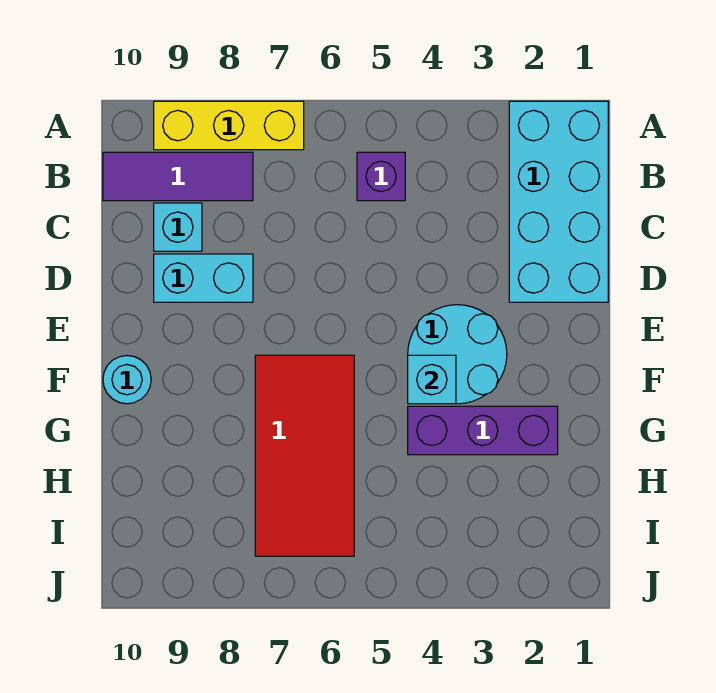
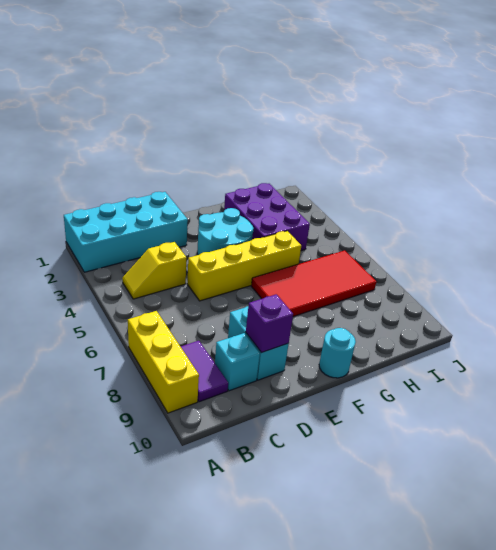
none -> yellow 1x2 slope [122,242,186,299]
purple 1x1 brick [357,152,405,201] -> purple 1x1 brick moved to [246,294,293,353]
purple 1x3 tile [103,152,253,201] -> purple 1x2 tile [180,341,228,402]
none -> yellow 1x4 brick [187,231,301,301]
cyan 1x1 brick [408,355,456,404] -> none
purple 1x3 brick [408,406,558,455] -> purple 2x3 brick [224,183,310,251]

